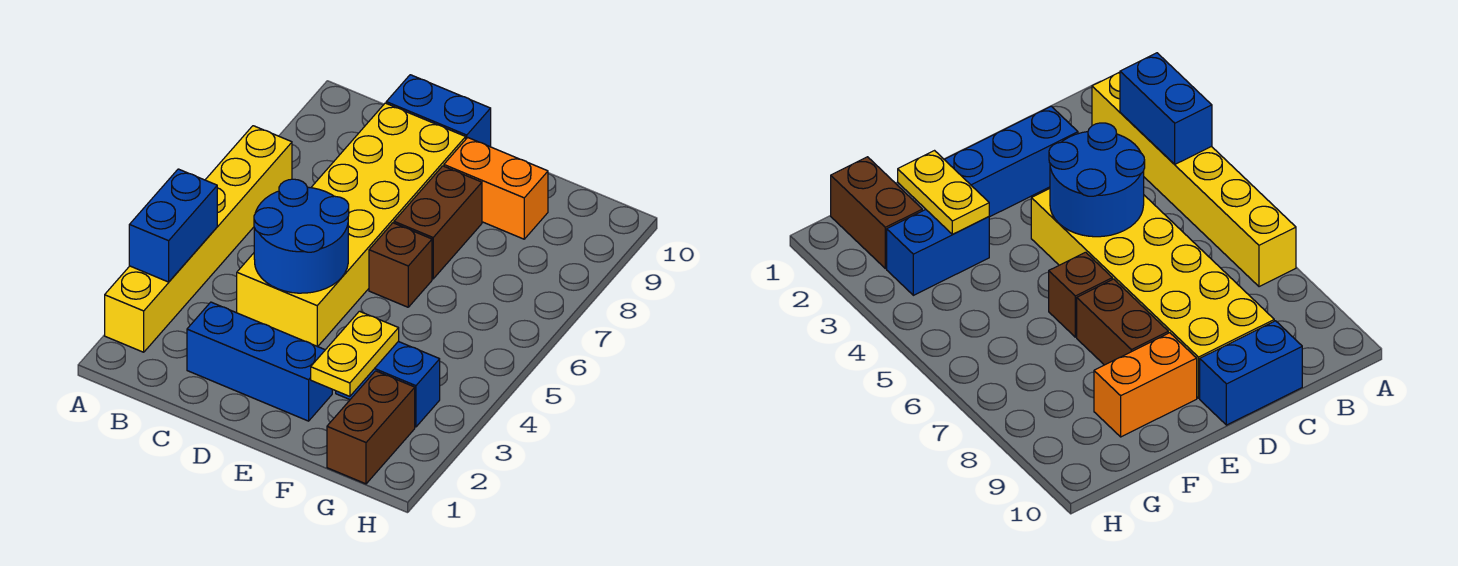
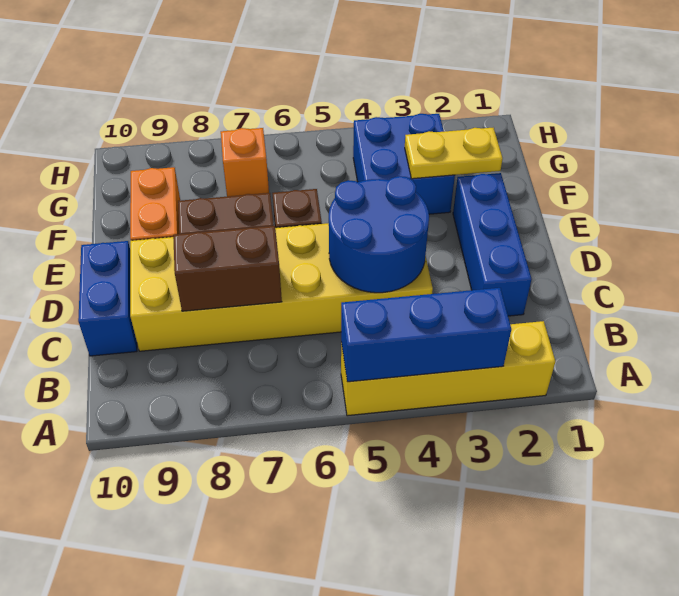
yellow 1x6 brick [105,126,292,352] -> yellow 1x4 brick [341,321,555,416]
blue 1x2 brick [129,169,217,282] -> blue 1x3 brick [341,288,511,382]
blue 1x2 brick [336,342,440,427] -> blue 2x2 brick [353,114,455,214]
brown 1x2 brick [327,371,415,484] -> brown 1x2 brick moved to [173,226,282,311]
none -> orange 1x1 brick [221,128,269,197]

